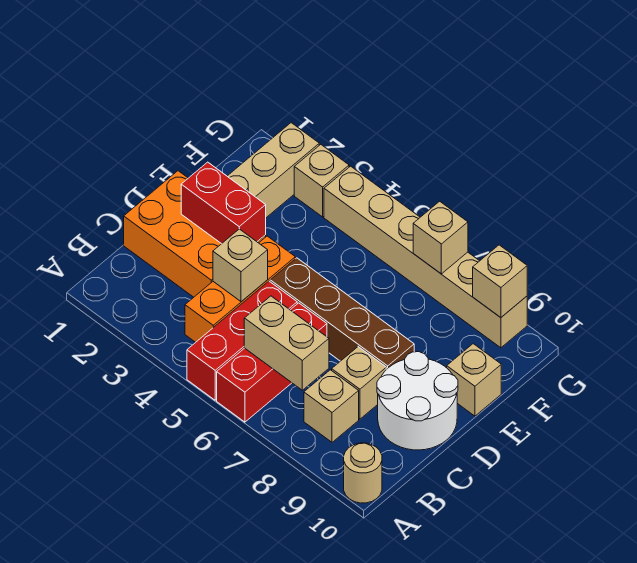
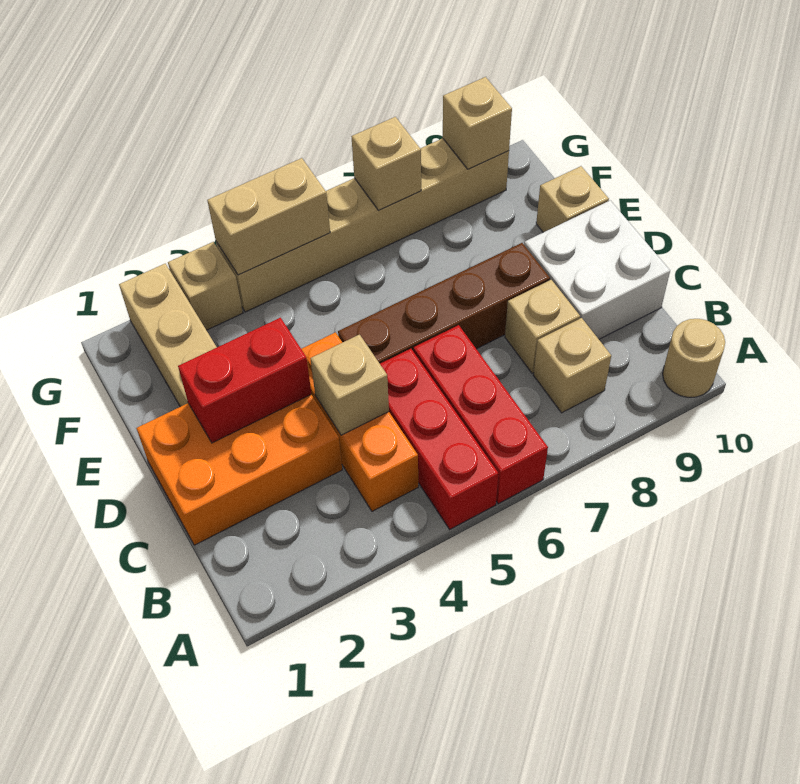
tan 1x2 brick [244,296,329,390] -> tan 1x2 brick moved to [207,158,330,275]
white 2x2 round brick [377,352,458,450] -> white 2x2 brick [524,200,670,339]

